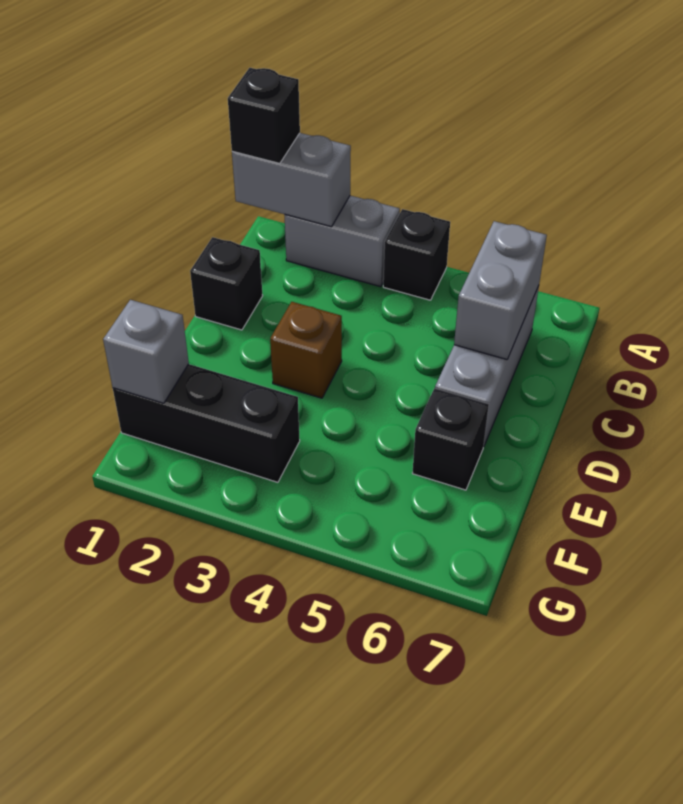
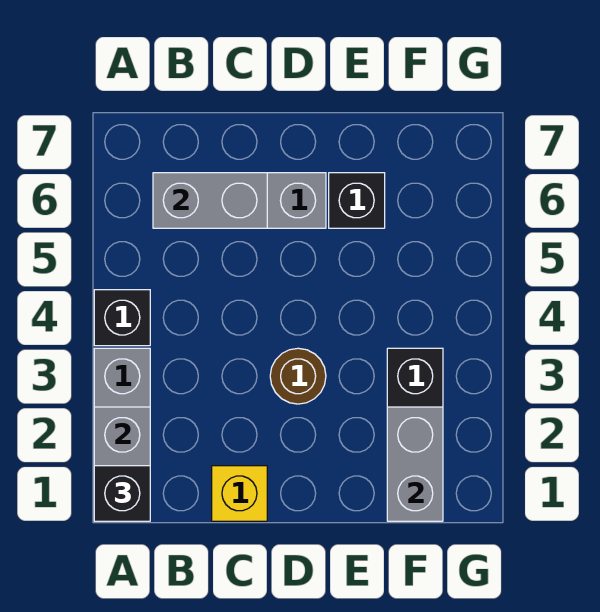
black 1x1 brick [190,237,263,330] -> yellow 1x1 brick [212,466,267,521]
brown 1x1 brick [270,302,342,398] -> brown 1x1 round brick [270,348,326,404]
grey 1x1 brick [103,300,189,403] -> grey 1x2 brick [387,407,443,521]

